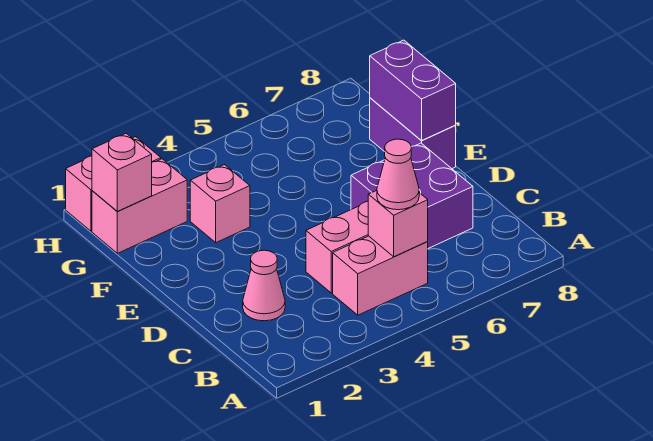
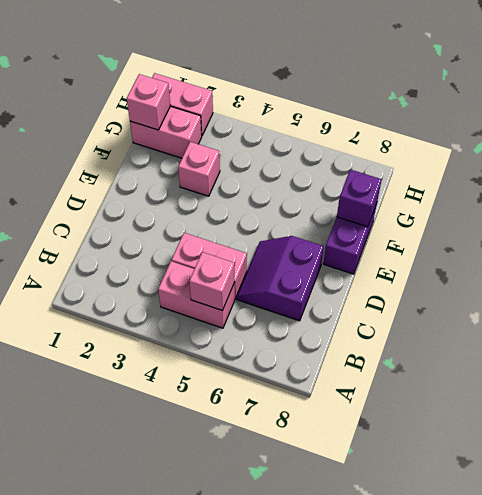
pink 1x1 cone [377,139,419,210] -> none
pink 1x1 cone [243,250,285,321] -> none
purple 2x2 brick [351,143,473,248] -> purple 2x2 slope [237,236,324,321]
purple 1x2 brick [370,40,456,141] -> purple 1x1 brick [337,169,382,227]

